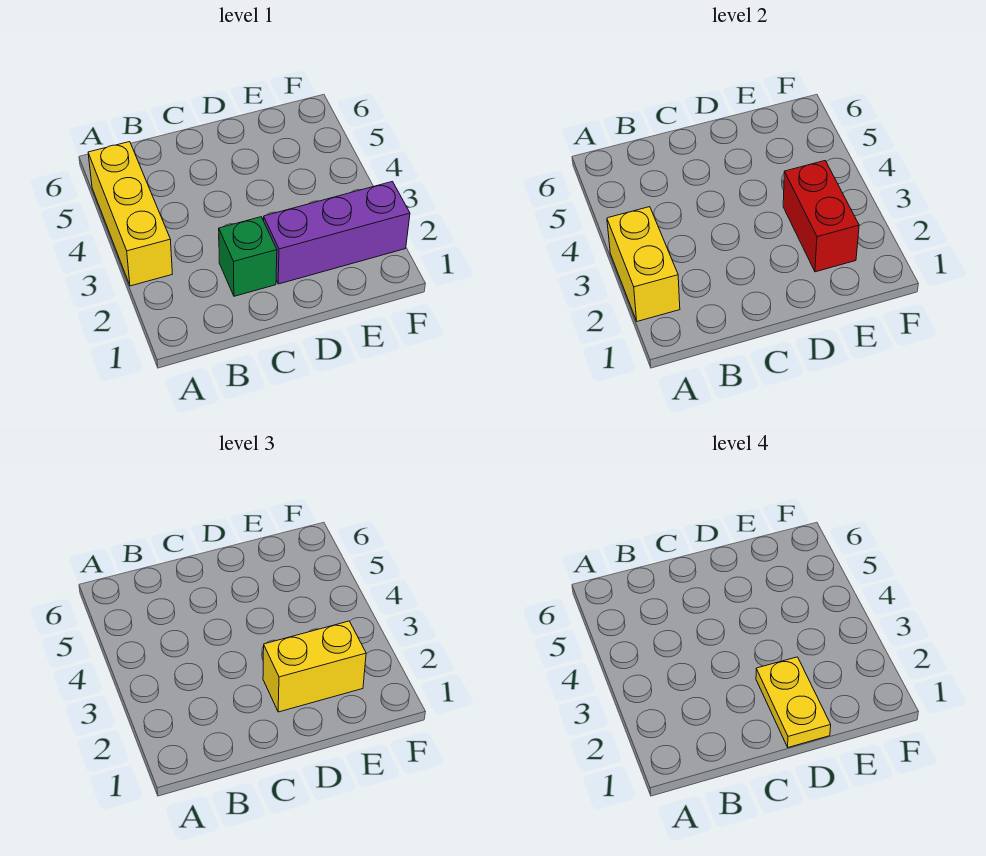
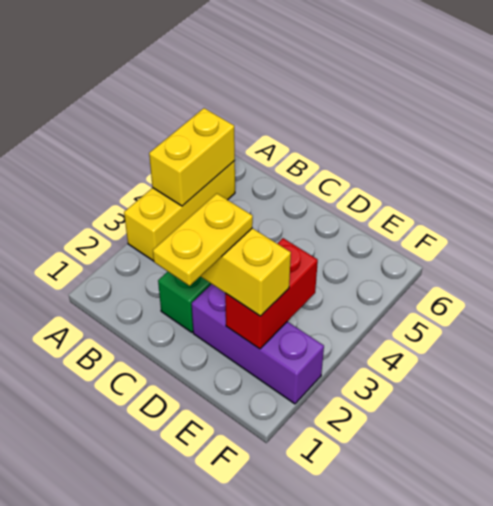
yellow 1x2 brick [607,207,680,321] -> yellow 1x2 brick moved to [149,108,235,206]

